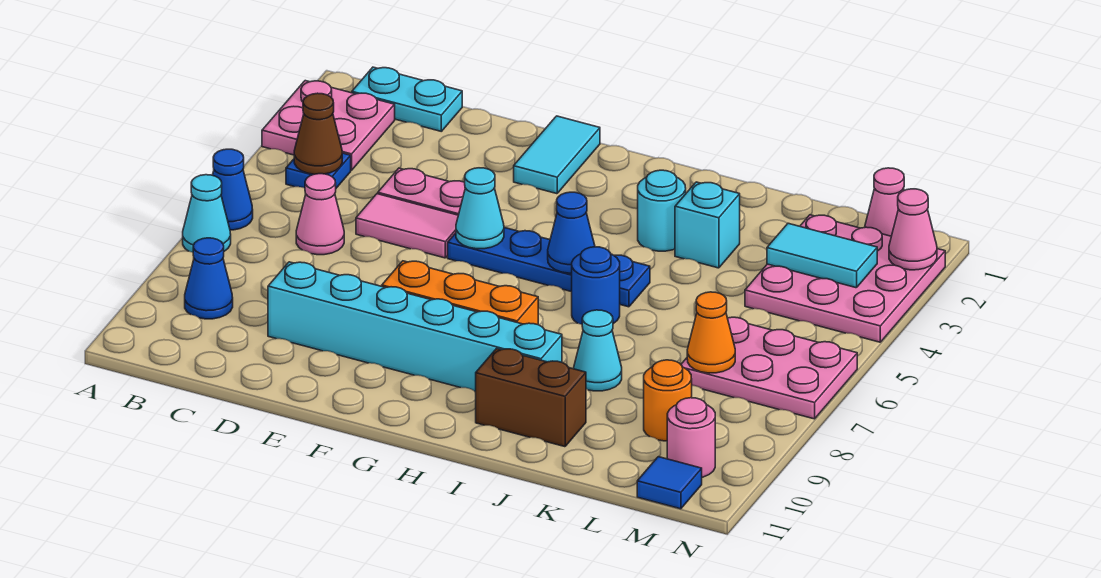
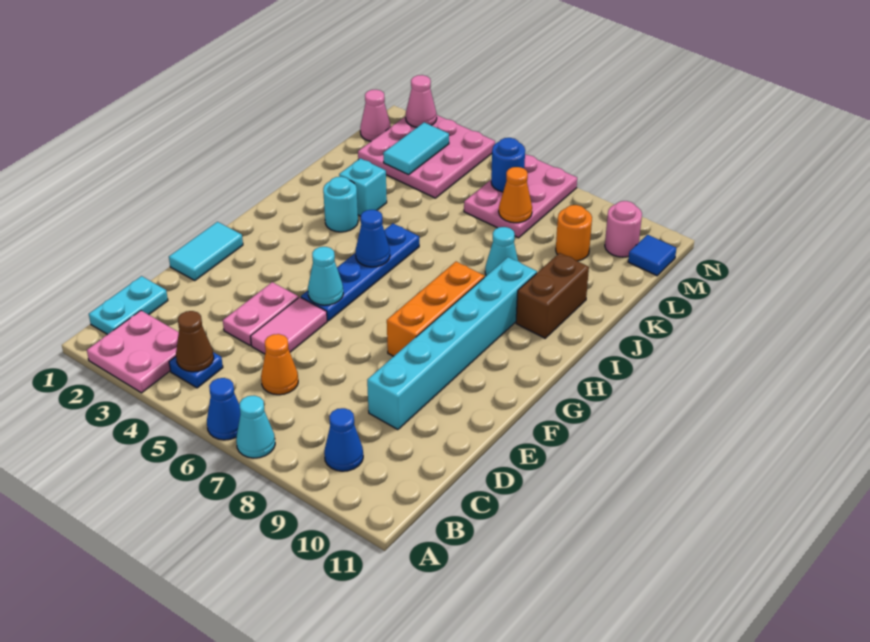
pink 1x1 cone [296,174,344,255] -> orange 1x1 cone [261,334,298,395]
cyan 1x2 tile [514,116,600,194] -> cyan 1x2 tile turned to [169,222,243,281]
blue 1x1 round brick [572,247,620,324] -> blue 1x1 round brick moved to [491,138,525,192]

